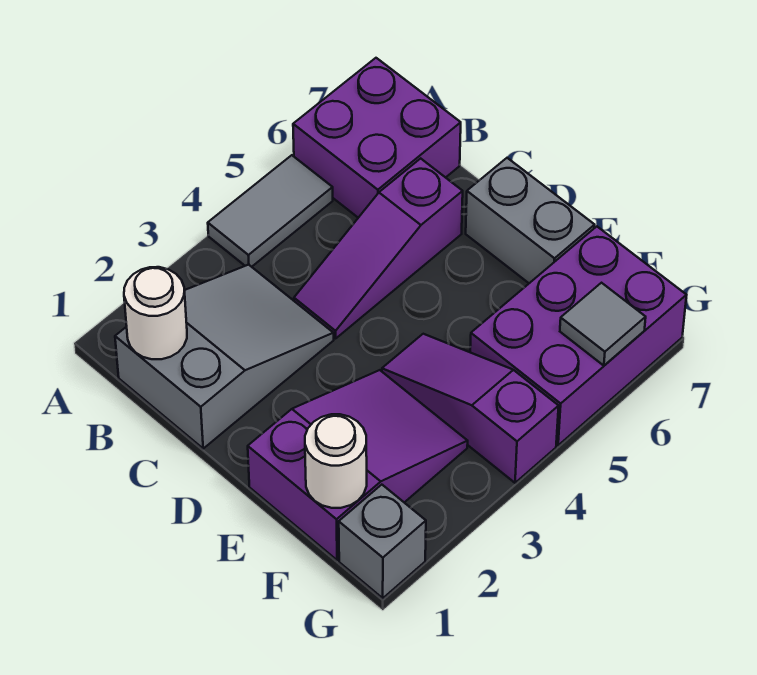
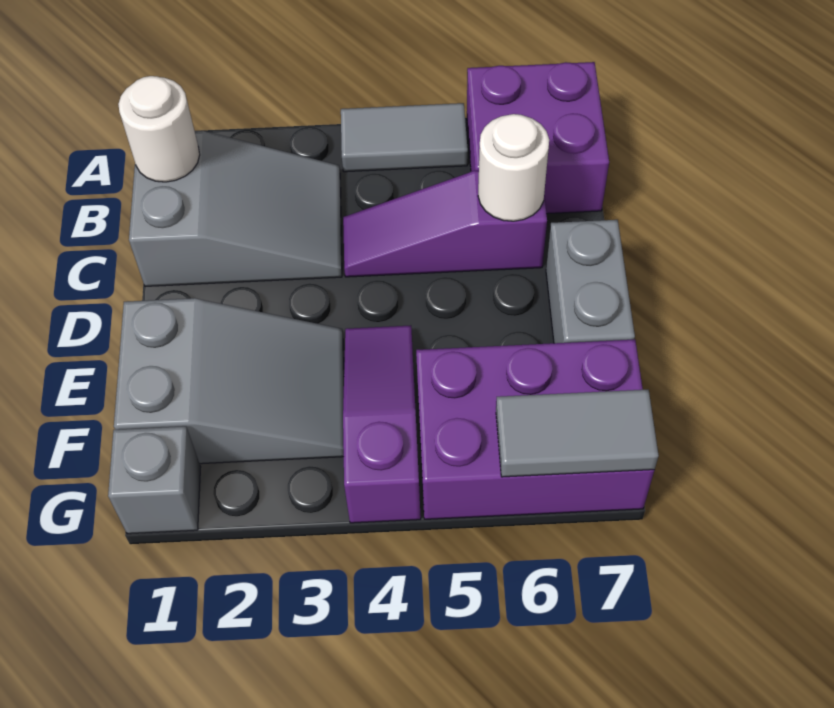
purple 2x3 slope [248,370,468,560] -> grey 2x3 slope [114,298,344,464]
white 1x1 round brick [305,414,367,508] -> white 1x1 round brick moved to [478,114,549,221]
grey 1x1 tile [560,283,646,366] -> grey 1x2 tile [496,390,659,477]

